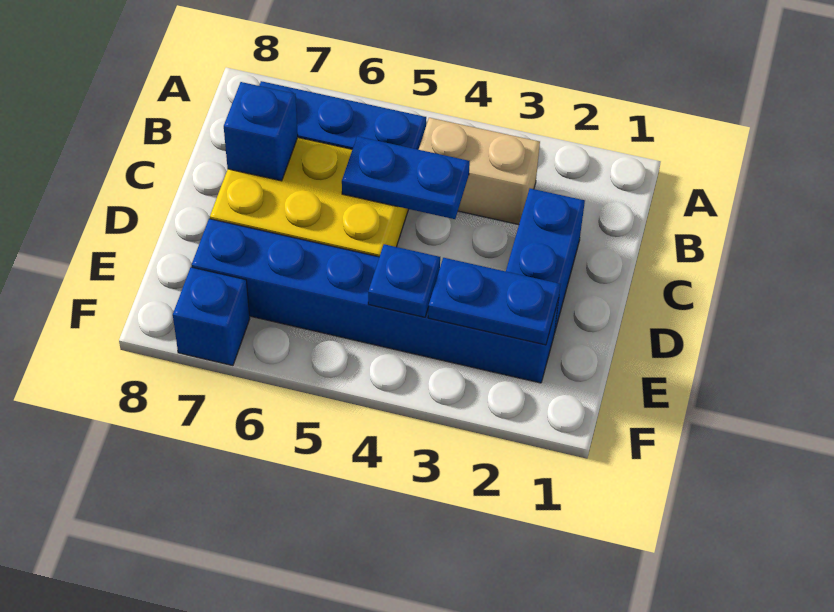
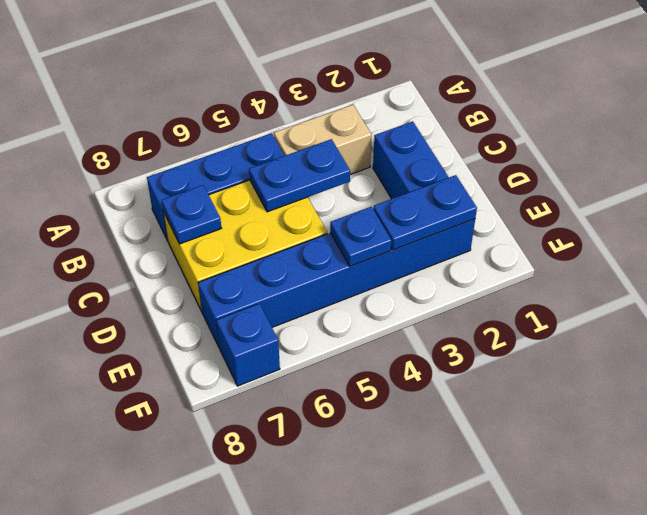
blue 1x1 brick [224,82,298,181] -> blue 1x1 plate [162,185,221,244]

